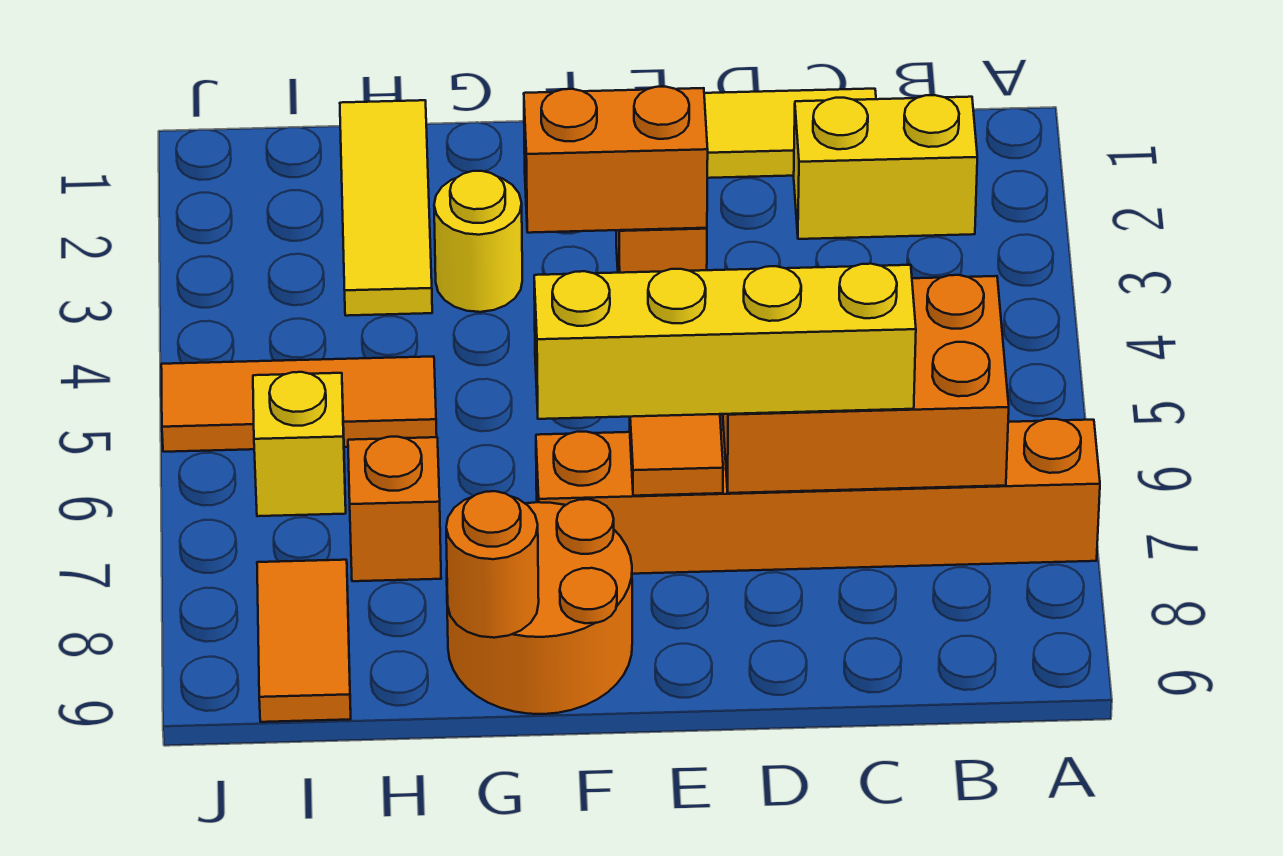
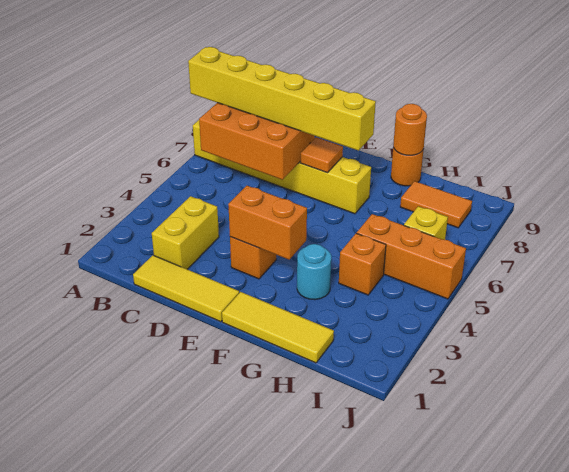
orange 1x6 brick [536,419,1100,574] -> yellow 1x6 brick [193,120,371,214]
yellow 1x2 brick [794,95,977,239] -> yellow 1x2 brick turned to [152,196,219,269]
yellow 1x4 brick [534,264,916,419] -> yellow 1x6 brick [188,47,376,151]
orange 2x2 round brick [447,499,632,714] -> orange 1x1 round brick [391,148,424,186]
yellow 1x1 round brick [434,171,522,312] -> cyan 1x1 round brick [297,244,331,300]
yellow 1x3 tile [340,100,432,316] -> yellow 1x3 tile turned to [222,292,334,363]
orange 1x3 tile [161,356,437,452] -> orange 1x3 brick [357,214,466,299]
orange 1x1 brick [348,437,441,581] -> orange 1x1 brick moved to [339,233,386,295]
orange 1x2 tile [257,560,351,722] -> orange 1x2 tile turned to [400,181,472,228]

